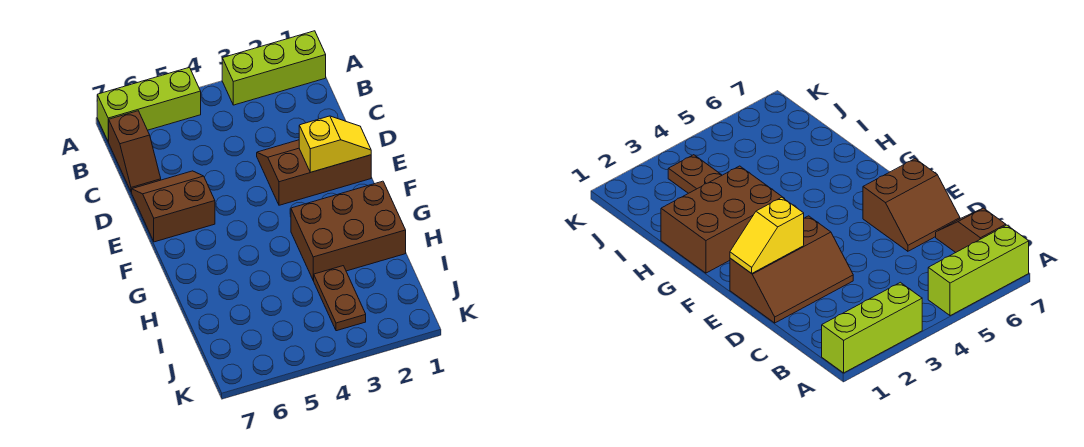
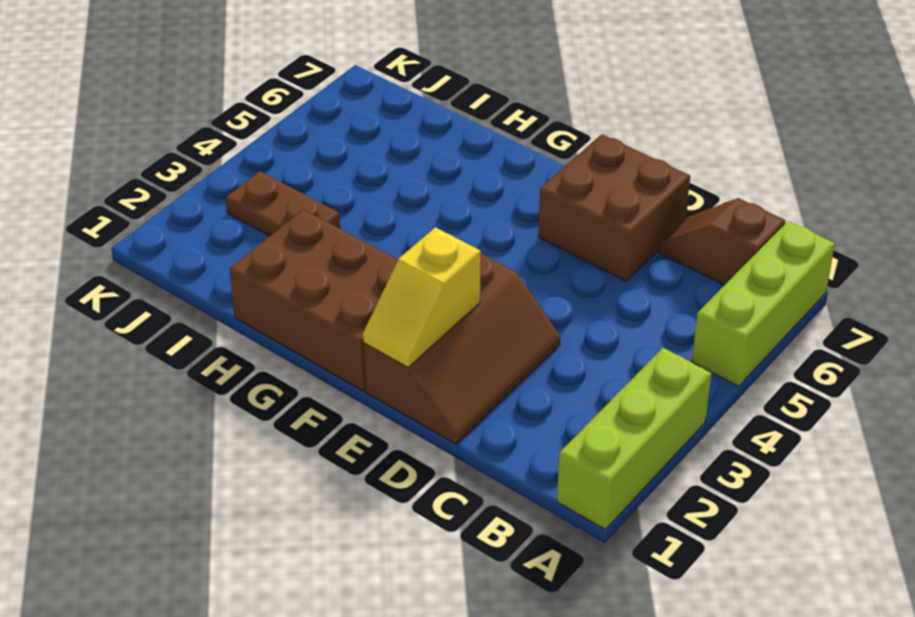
brown 2x2 slope [132,171,215,242] -> brown 2x2 brick [538,134,690,281]
brown 2x3 brick [291,181,406,280] -> brown 2x3 brick turned to [230,210,398,391]

